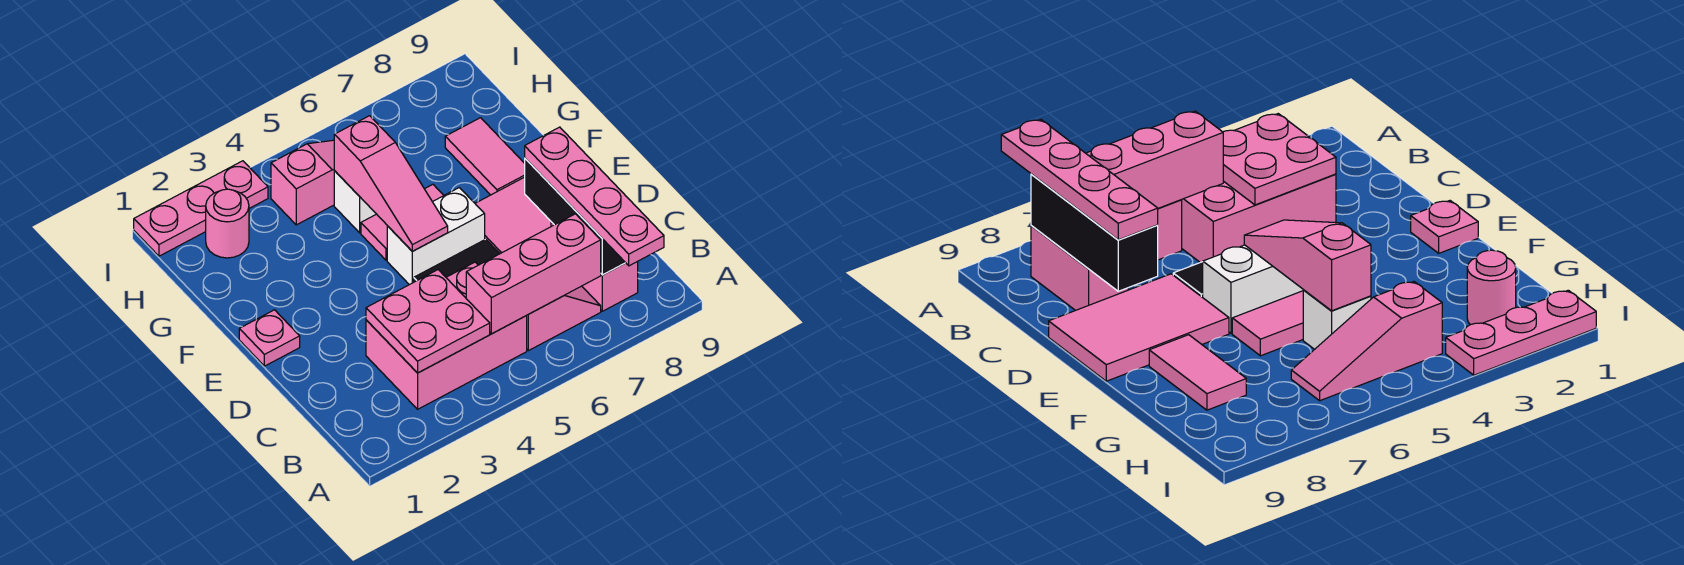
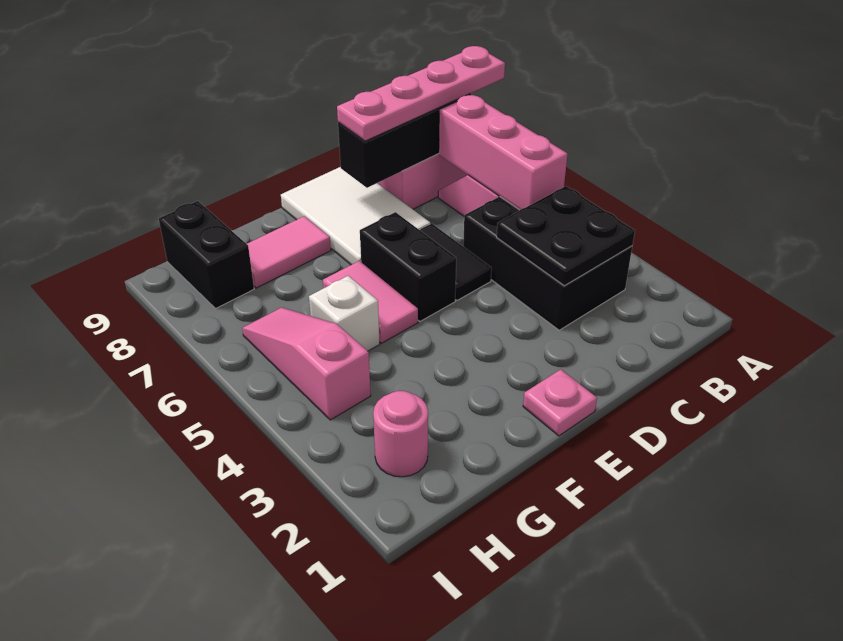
pink 2x3 brick [366,262,527,409] -> black 2x3 brick [463,197,632,330]
pink 2x2 plate [366,270,490,373] -> black 2x2 plate [497,186,635,286]
pink 2x3 tile [475,177,551,254] -> white 2x3 tile [281,167,430,265]
white 1x2 brick [387,188,485,285] -> black 1x2 brick [360,212,456,321]
pink 1x3 slope [334,116,448,251] -> none
none -> black 1x2 brick [159,201,254,308]
pink 1x3 plate [134,161,268,256] -> none

